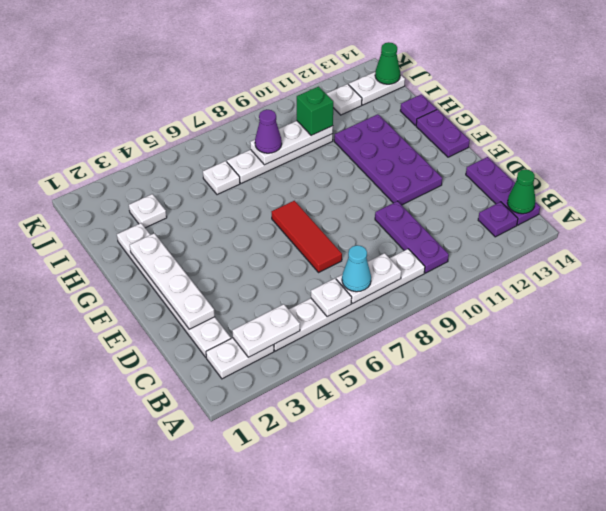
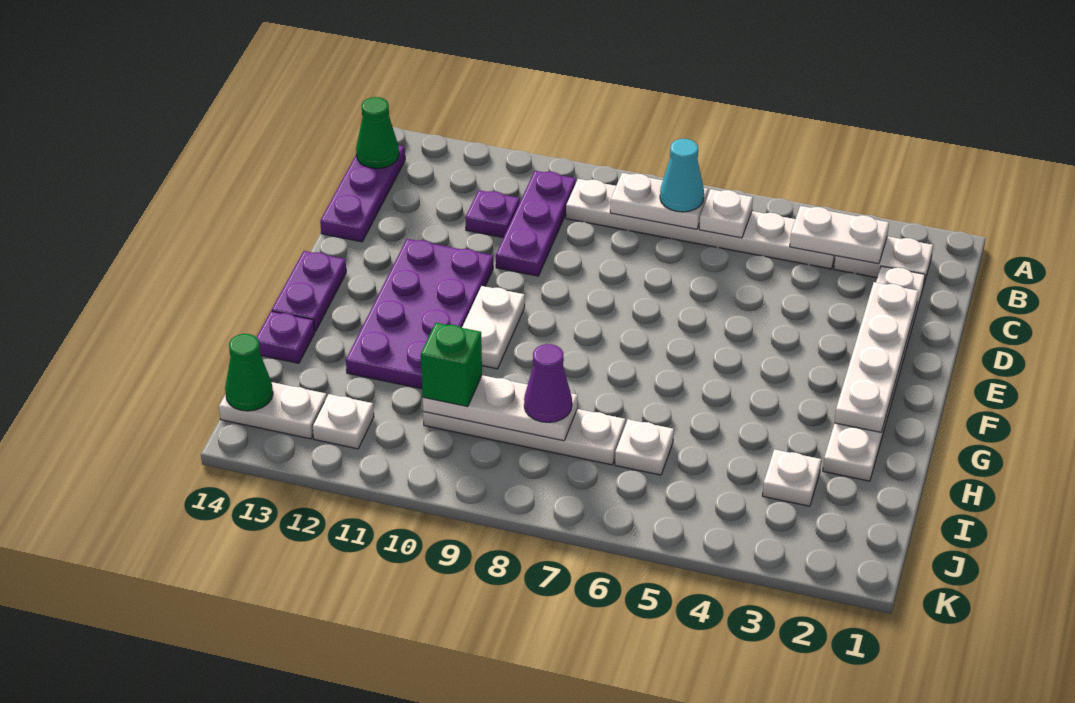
purple 1x1 plate [478,202,518,237] -> purple 1x1 plate moved to [465,190,520,238]
red 1x3 tile [272,201,342,273] -> none
none -> white 1x2 plate [462,286,525,369]

